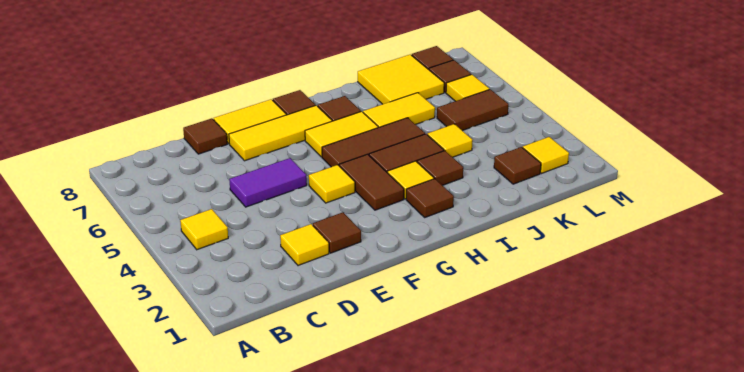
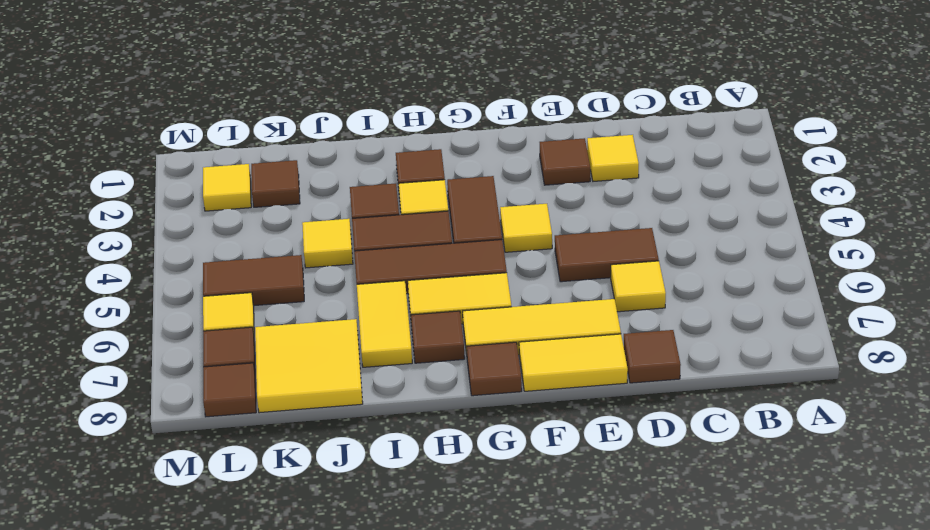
yellow 1x1 tile [180,209,228,250] -> yellow 1x1 tile moved to [611,261,666,312]
purple 1x2 tile [229,158,307,207] -> brown 1x2 tile [555,228,659,282]
yellow 1x2 tile [363,93,435,128] -> yellow 1x2 tile turned to [357,281,412,367]

